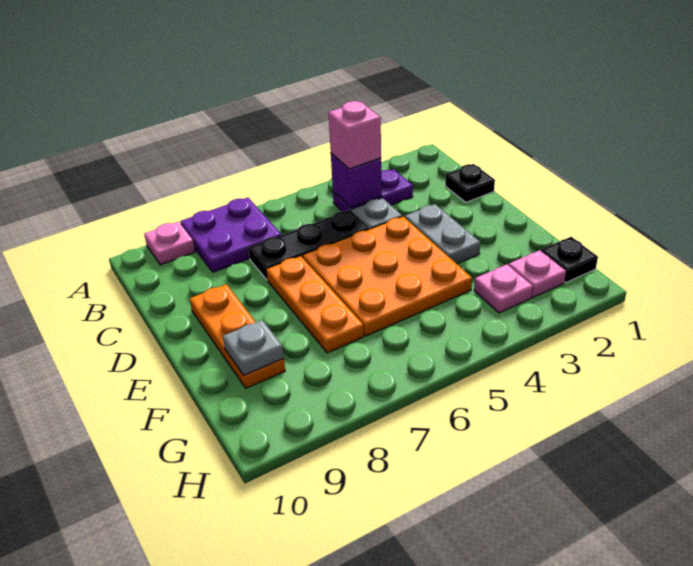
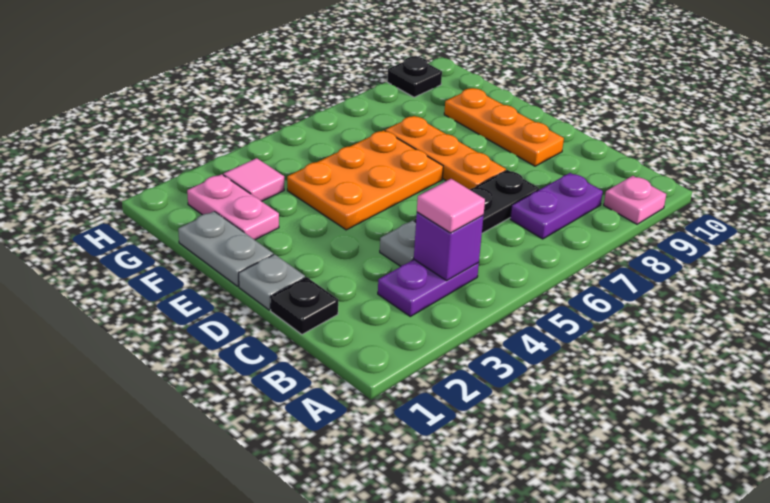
purple 2x2 plate [181,198,281,272] -> purple 1x2 plate [510,173,603,239]
pink 1x1 brick [328,101,381,169] -> pink 1x1 tile [417,179,485,233]
grey 1x2 plate [405,204,480,264] -> grey 1x2 plate moved to [178,211,273,286]
orange 3x3 plate [303,216,472,336] -> orange 2x3 plate [287,130,443,230]
grey 1x1 plate [223,320,284,375] -> grey 1x1 plate moved to [239,254,305,310]
black 1x1 plate [541,237,598,282] -> black 1x1 plate moved to [387,57,442,97]
pink 1x1 plate [509,250,566,297] -> pink 1x2 plate [187,174,279,240]
pink 1x1 plate [474,265,533,313] -> pink 1x1 tile [224,158,284,201]

